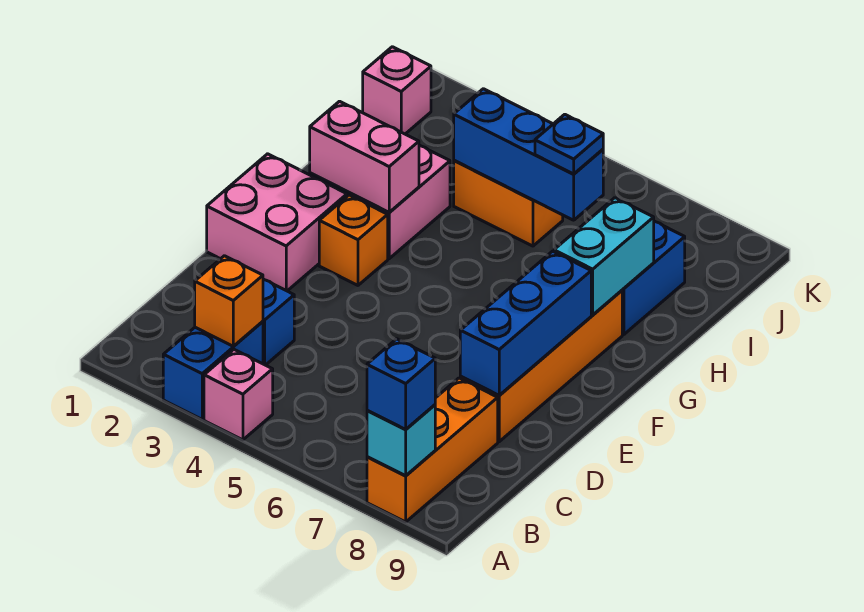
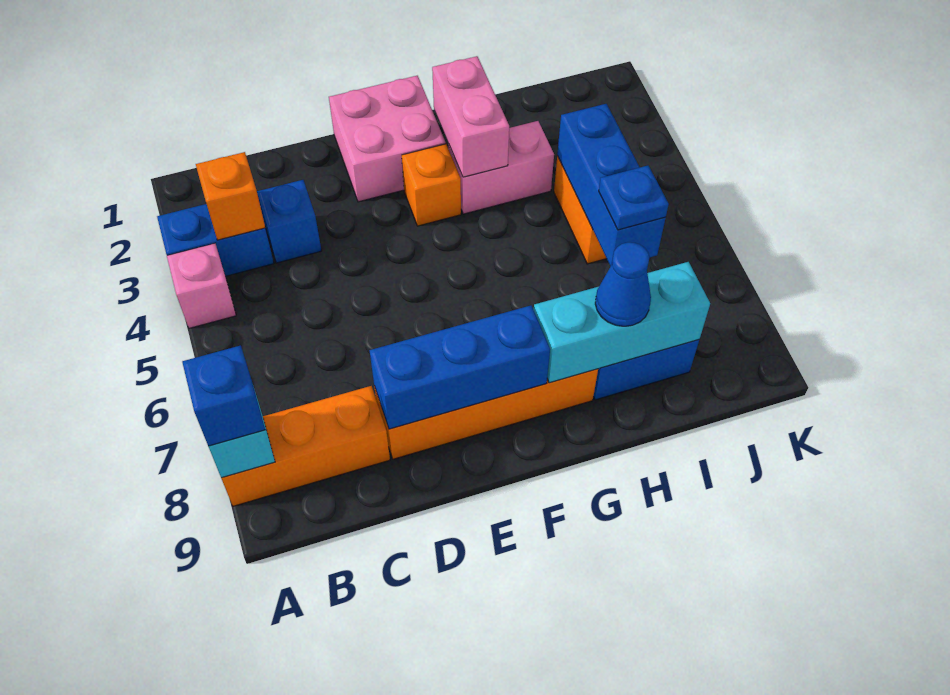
cyan 1x2 brick [554,198,654,315] -> cyan 1x3 brick [533,262,710,383]
none -> blue 1x1 cone [595,242,651,326]
pink 1x1 brick [363,47,431,134] -> none

